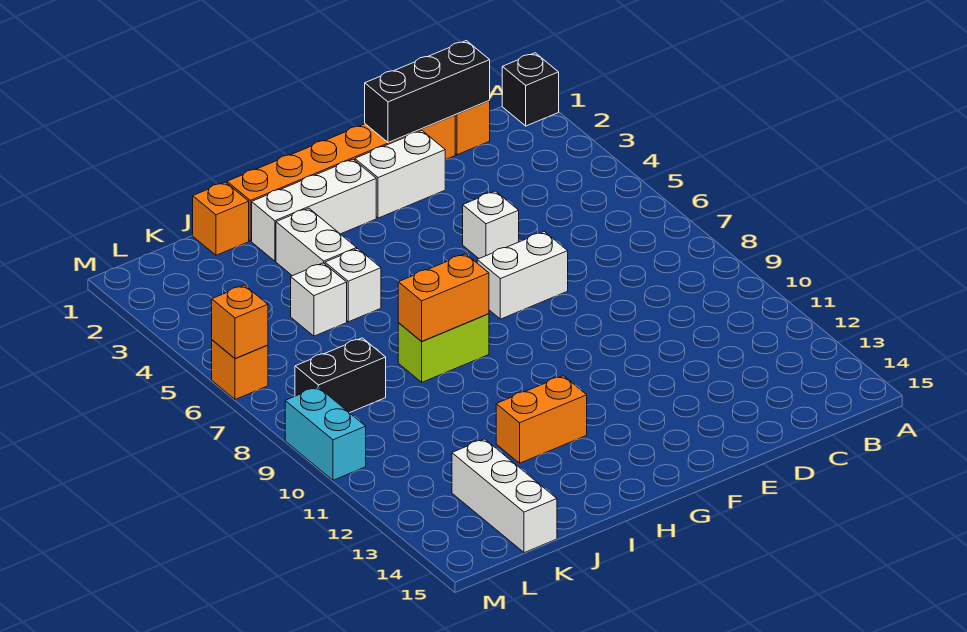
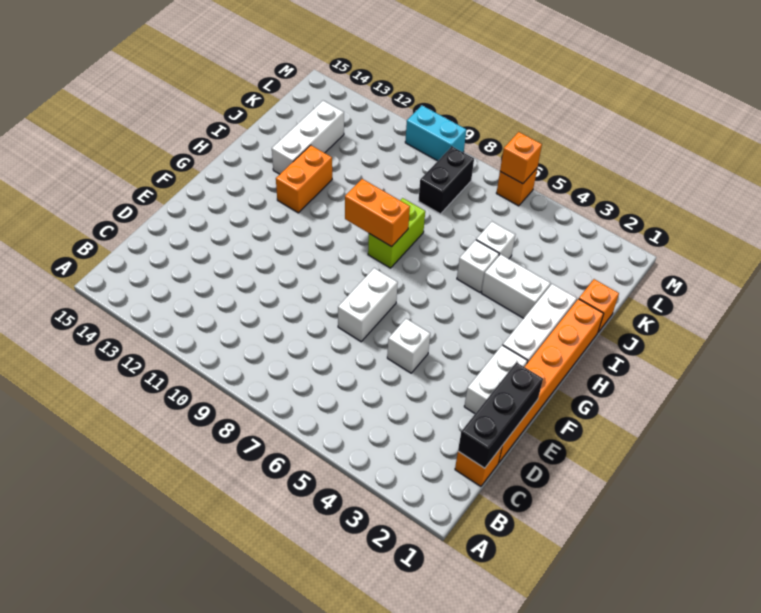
black 1x1 brick [502,53,559,126] -> none
orange 1x2 brick [398,254,489,341] -> orange 1x2 brick turned to [345,179,410,247]
white 1x3 brick [452,439,557,553] -> white 1x3 brick turned to [272,101,344,174]

